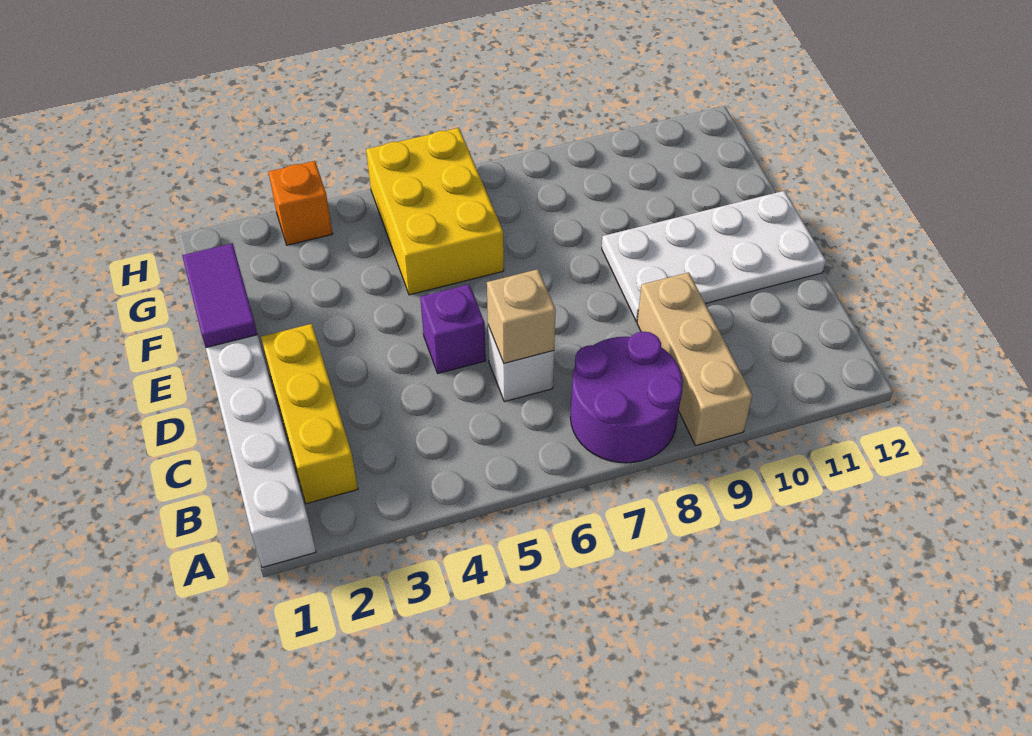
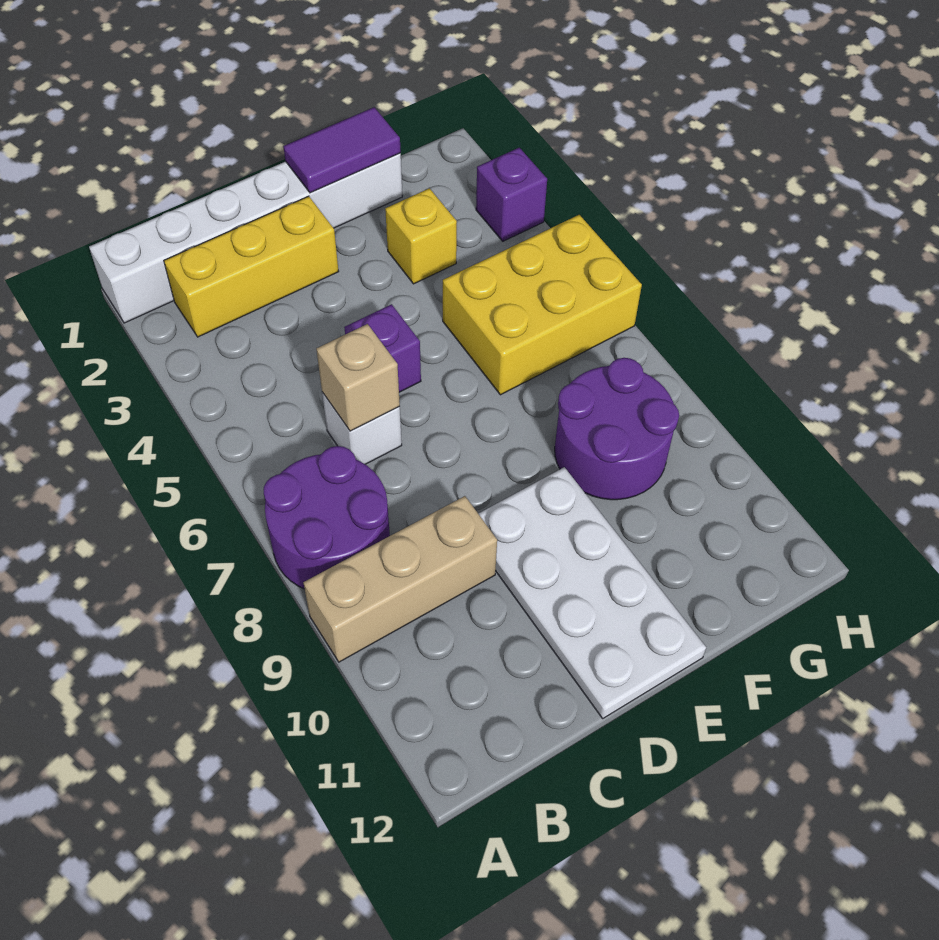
none -> yellow 1x1 brick [385,188,457,284]
none -> purple 2x2 round brick [555,358,679,500]
orange 1x1 brick [268,161,332,245] -> purple 1x1 brick [476,148,547,241]

